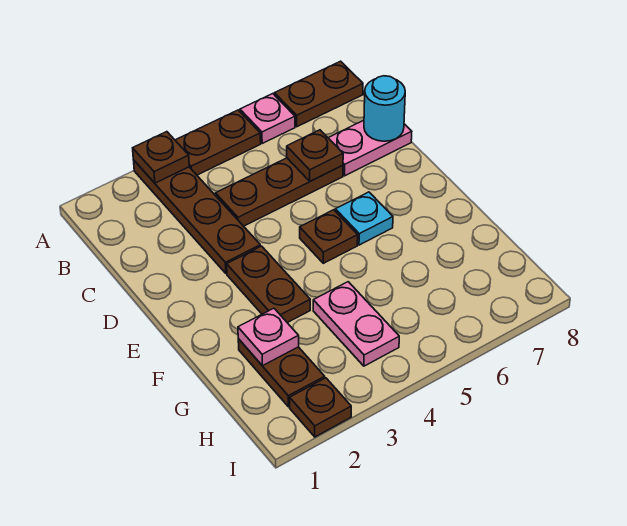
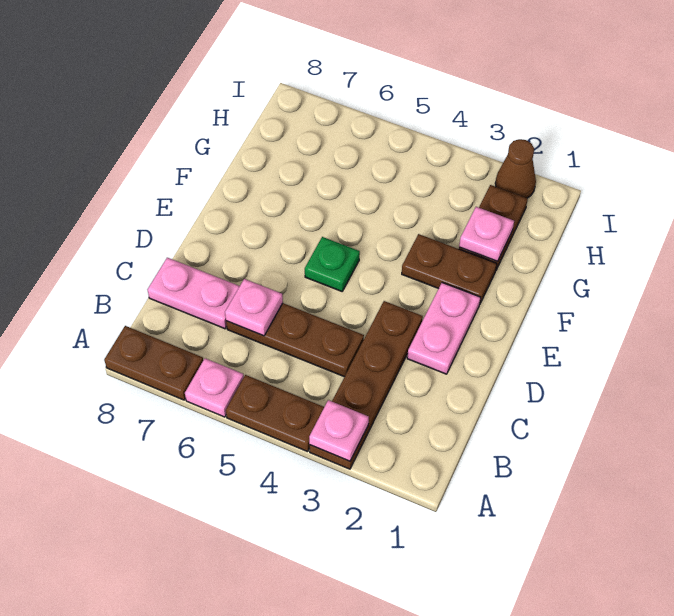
brown 1x1 plate [133,132,189,183] -> pink 1x1 plate [309,400,369,461]
brown 1x1 plate [287,130,343,181] -> pink 1x1 plate [225,279,283,336]
cyan 1x1 round brick [364,76,405,141] -> none
brown 1x2 plate [227,246,310,323] -> brown 1x2 plate turned to [402,234,497,303]
brown 1x1 plate [300,210,358,263] -> green 1x1 plate [305,237,360,291]
cyan 1x1 plate [335,192,393,245] -> none
pink 1x2 plate [313,282,399,366] -> pink 1x2 plate moved to [407,283,481,374]
brown 1x1 plate [290,378,351,437] -> brown 1x1 cone [495,139,536,198]

